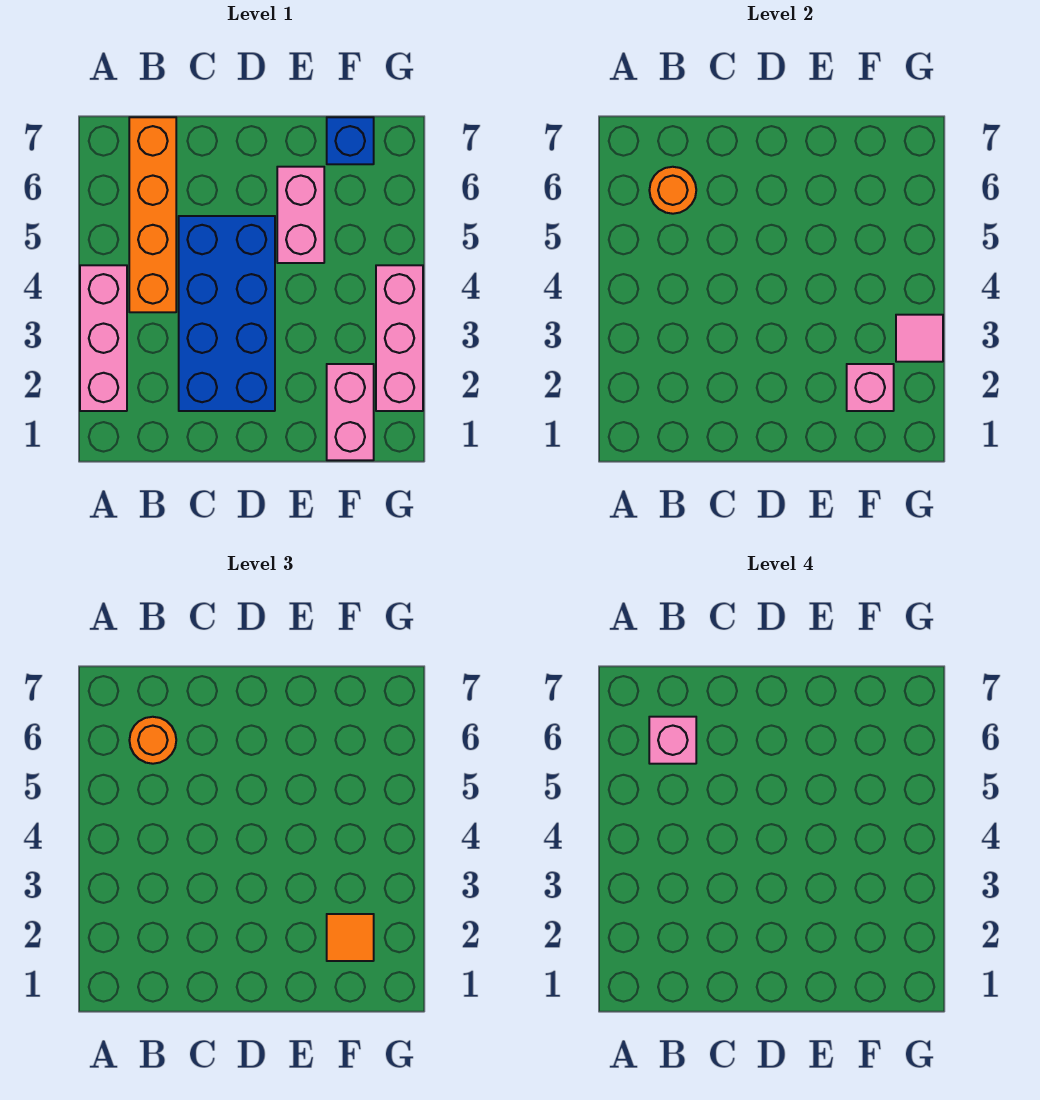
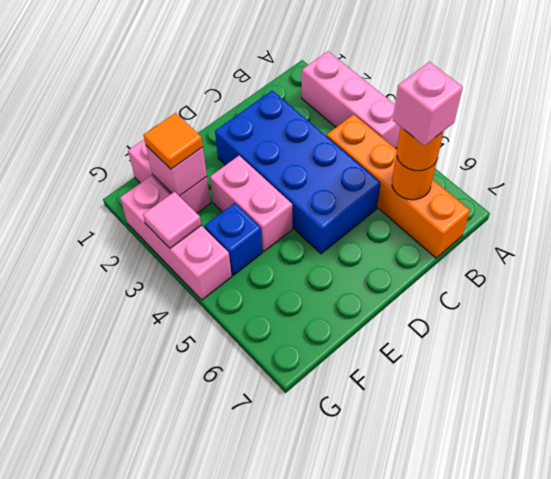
pink 1x2 brick [277,167,324,263] -> pink 1x2 brick moved to [210,156,292,251]
blue 1x1 brick [327,117,374,164] -> blue 1x1 brick moved to [204,203,262,275]

